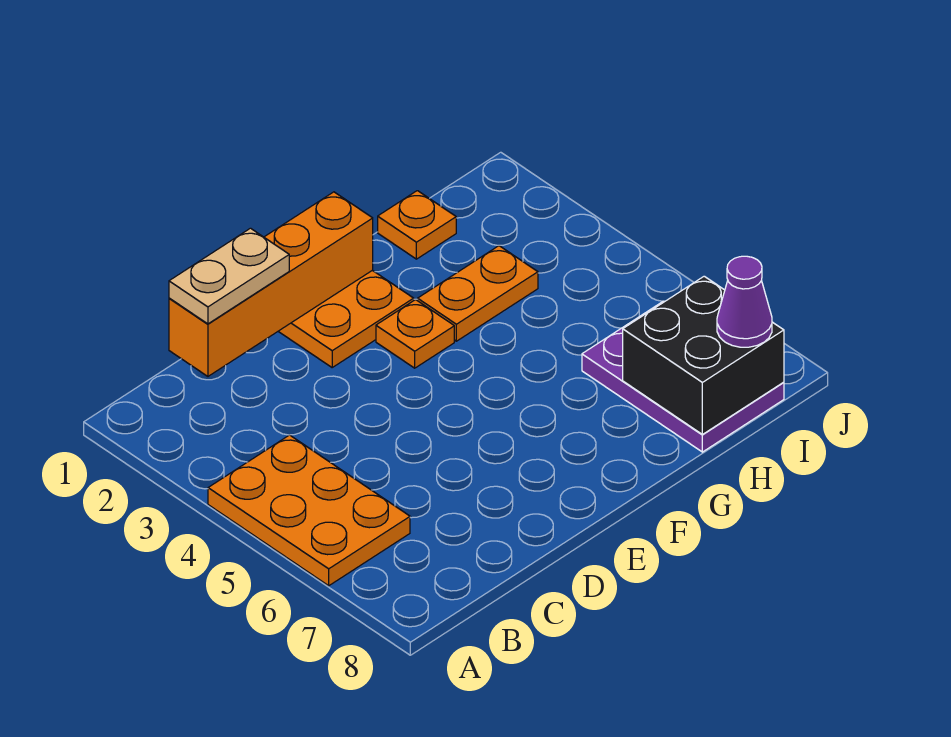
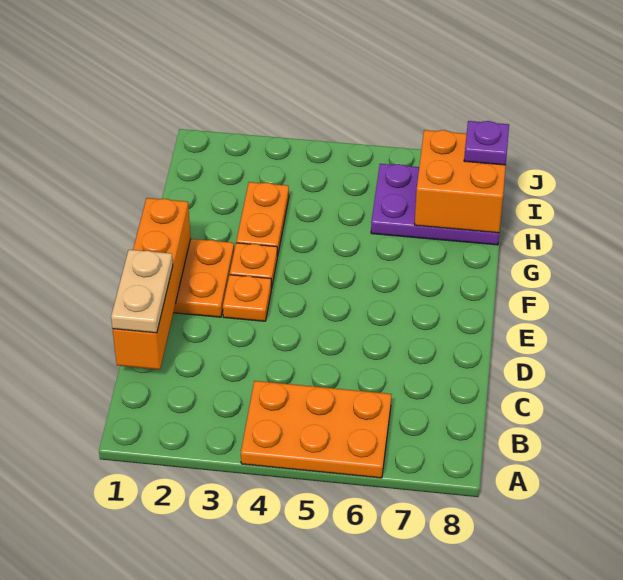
orange 1x1 plate [378,191,456,259] -> orange 1x1 plate moved to [223,275,271,321]
black 2x2 brick [623,276,784,434] -> orange 2x2 brick [415,130,506,233]
purple 1x1 cone [717,256,772,347] -> purple 1x1 plate [464,121,509,165]

